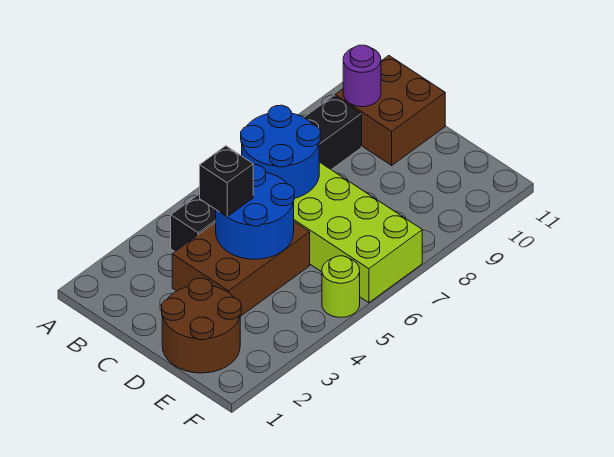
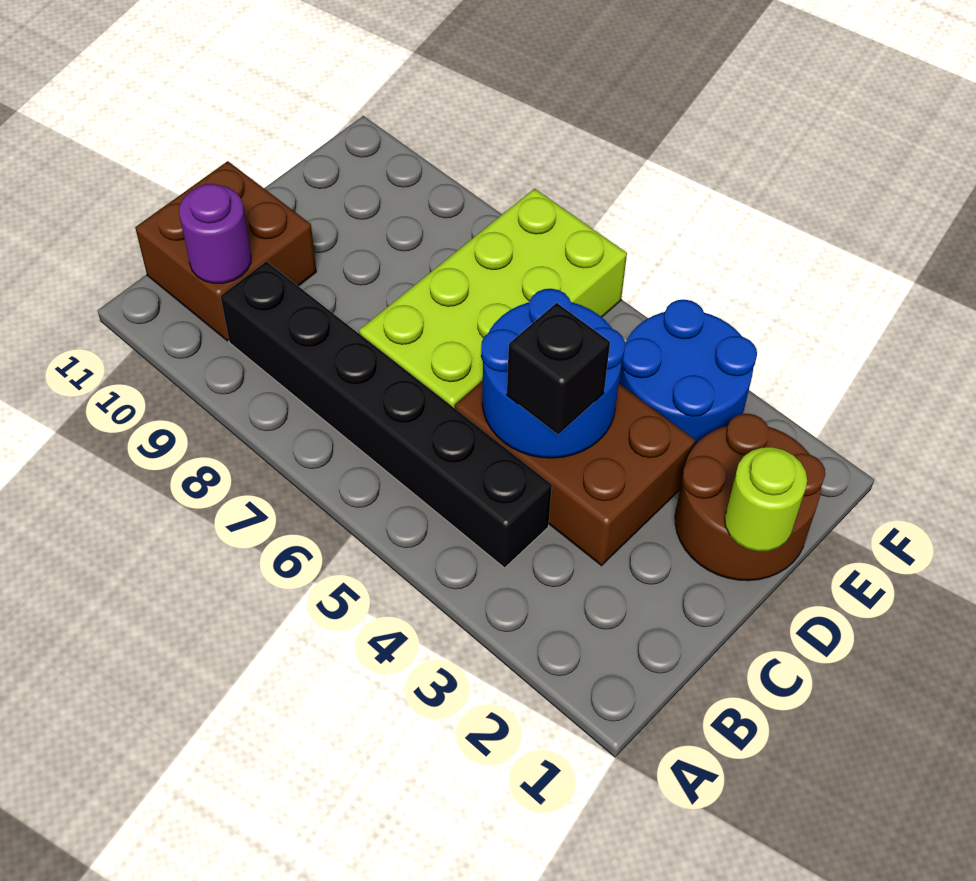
blue 2x2 round brick [241,105,320,198] -> blue 2x2 round brick moved to [619,300,757,446]
lime 1x1 round brick [322,256,360,317] -> lime 1x1 round brick moved to [725,447,807,551]

